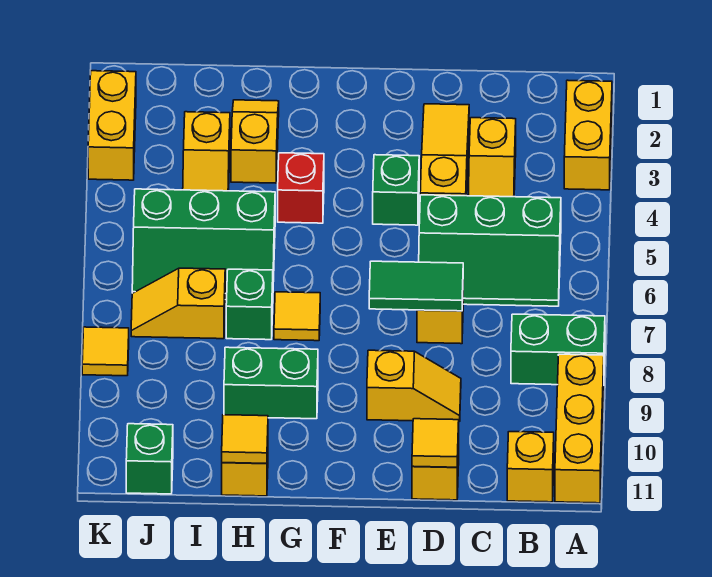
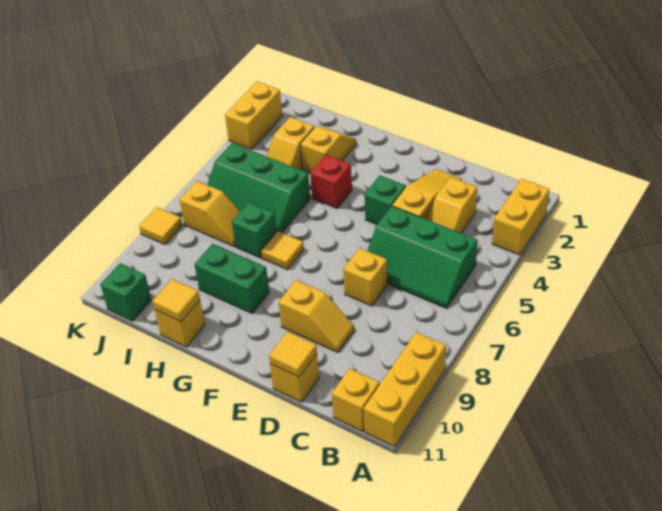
green 1x2 brick [511,314,605,385] -> none
green 1x2 tile [369,261,463,311] -> none
yellow 1x2 slope [131,268,225,339] -> yellow 1x2 slope turned to [179,181,240,246]

